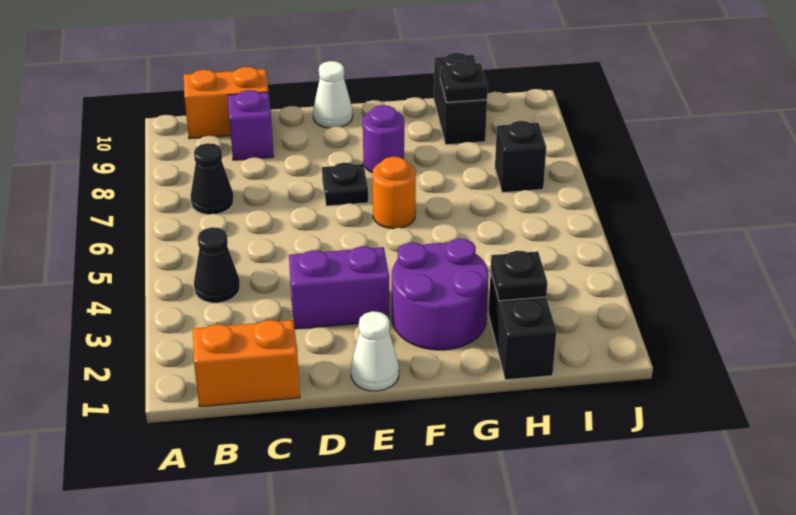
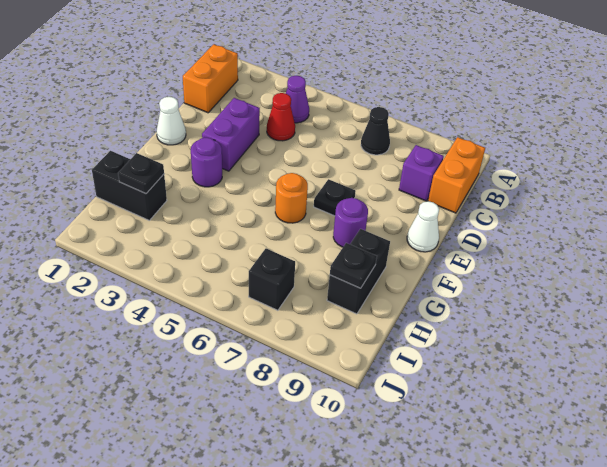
black 1x1 cone [194,227,240,303] -> purple 1x1 cone [286,76,309,123]
none -> red 1x1 cone [267,93,295,141]
purple 2x2 round brick [392,239,489,350] -> purple 1x1 round brick [191,137,222,187]
black 1x2 brick [434,53,487,145] -> black 1x2 brick turned to [327,229,390,314]

